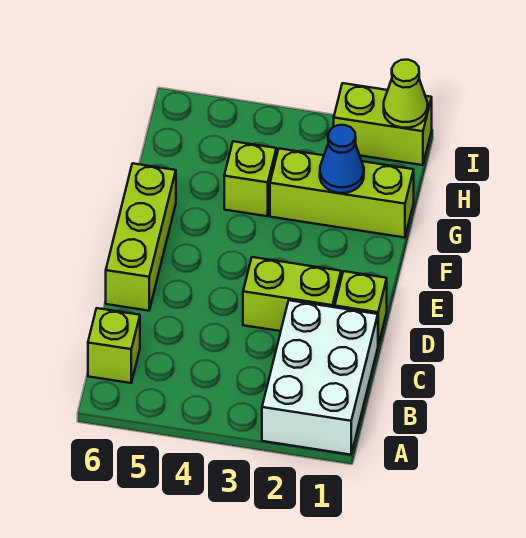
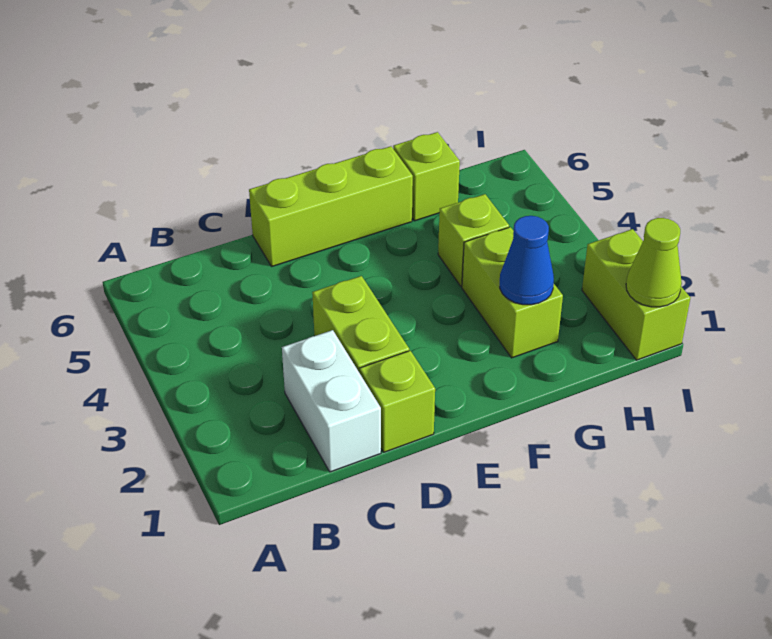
white 2x3 brick [262,300,378,455] -> white 1x2 brick [282,330,381,472]
lime 1x1 brick [88,308,140,383] -> lime 1x1 brick moved to [393,132,460,221]
lime 1x3 brick [270,149,414,238] -> lime 1x2 brick [462,227,563,358]

